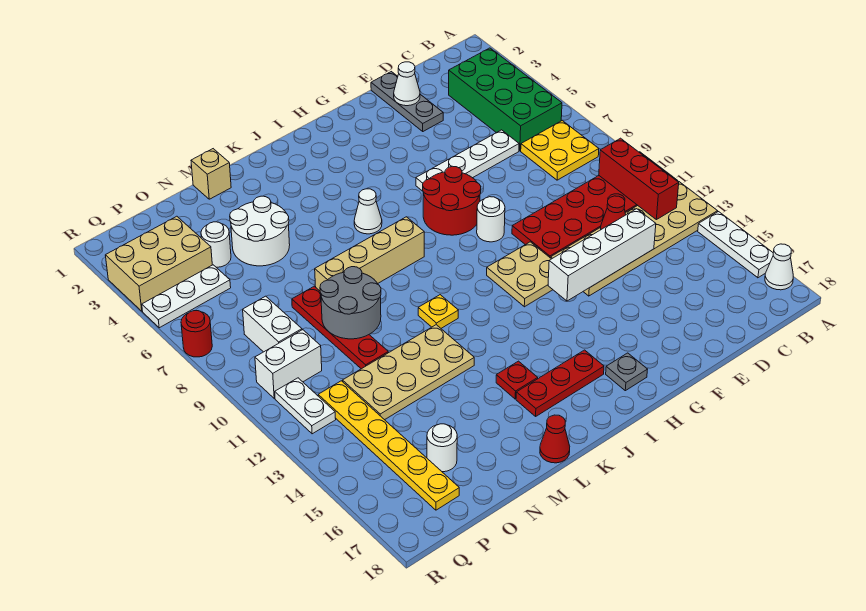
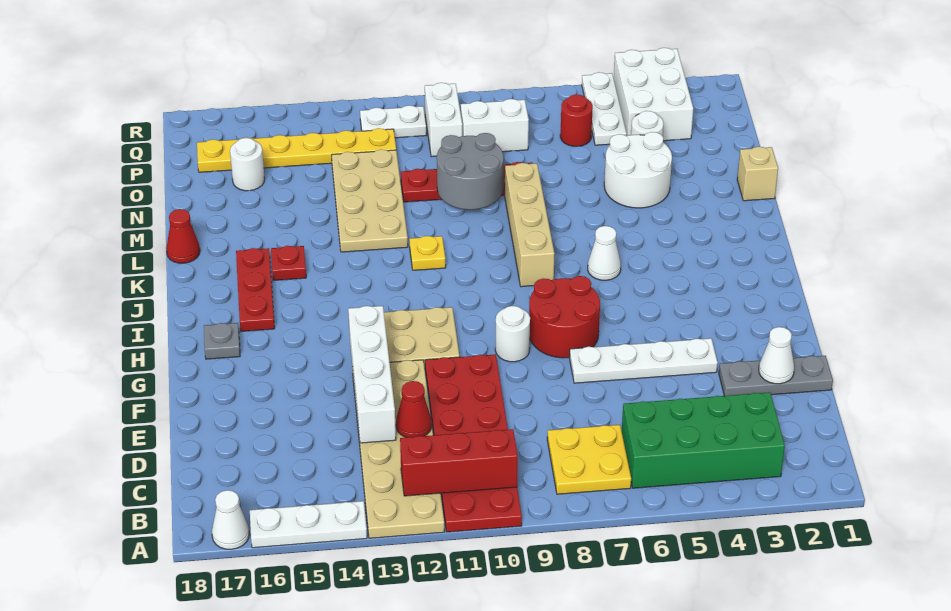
white 1x4 plate [416,130,519,191] -> white 1x4 plate turned to [570,338,718,383]
tan 2x3 brick [105,216,212,311] -> white 2x3 brick [614,48,693,141]
red 1x1 round brick [181,311,212,357] -> red 1x1 round brick moved to [560,94,593,147]

